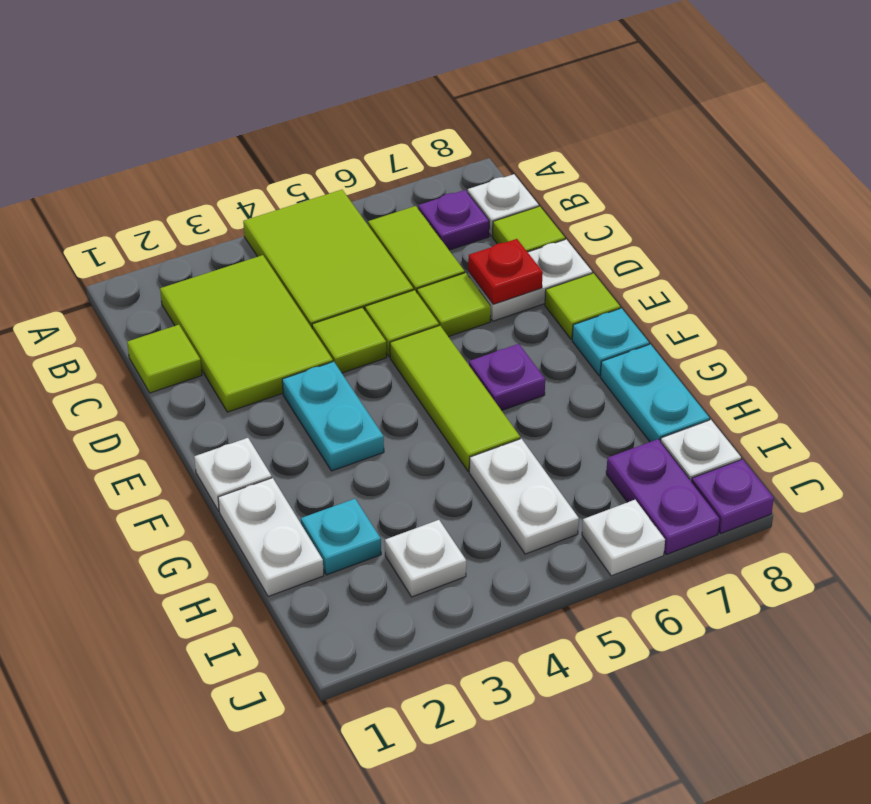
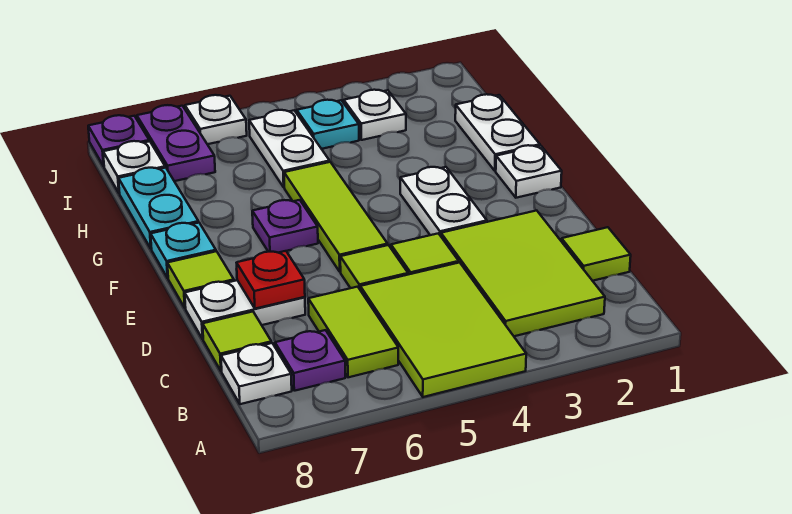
lime 1x1 tile [417,273,491,337] -> none
cyan 1x2 plate [282,362,384,471] -> white 1x2 plate [400,167,487,236]
cyan 1x1 plate [301,499,381,575] -> cyan 1x1 plate moved to [297,100,359,149]

